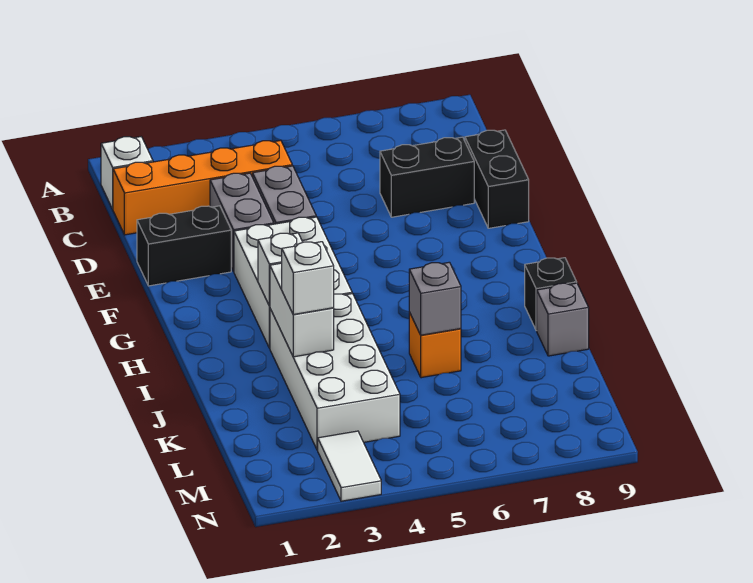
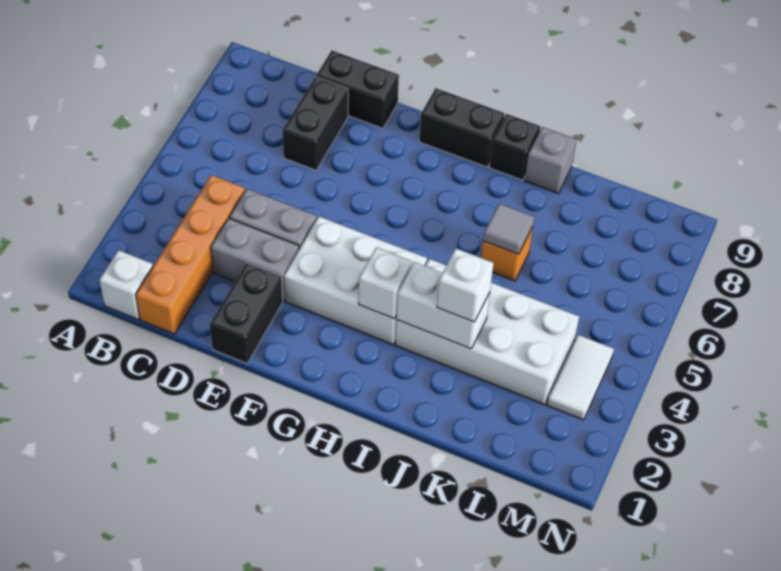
none -> black 1x2 brick [419,88,505,167]
grey 1x1 brick [409,262,461,335] -> grey 1x1 tile [483,203,534,254]
white 1x2 tile [318,431,381,501] -> white 1x2 tile turned to [547,335,614,420]

